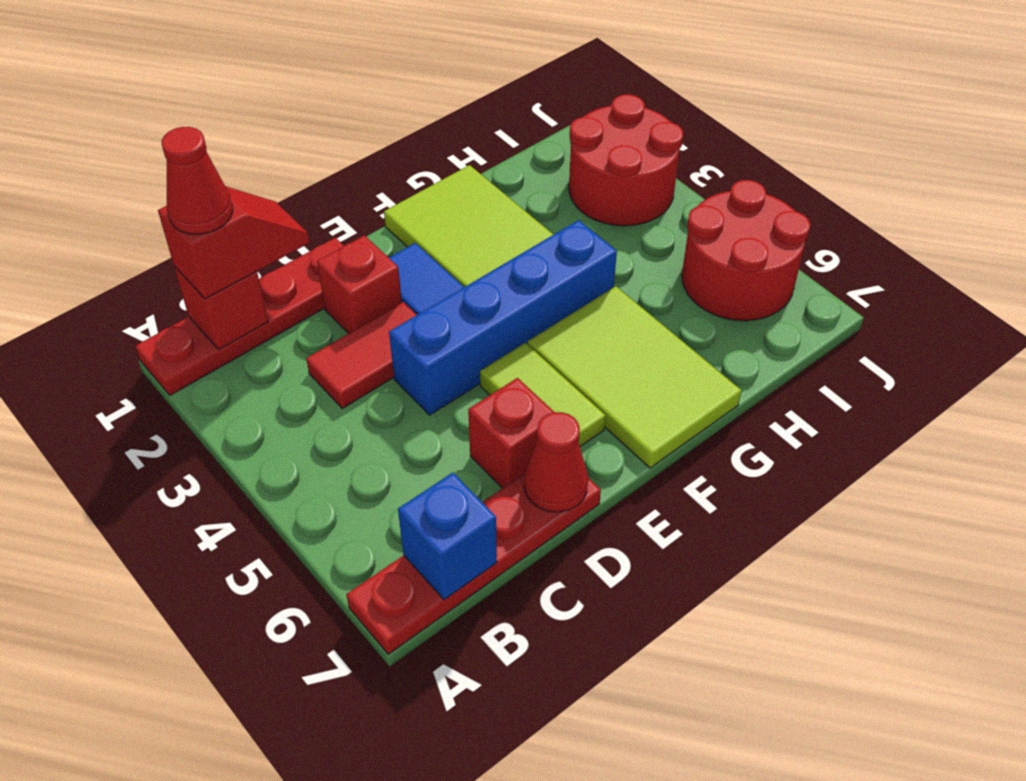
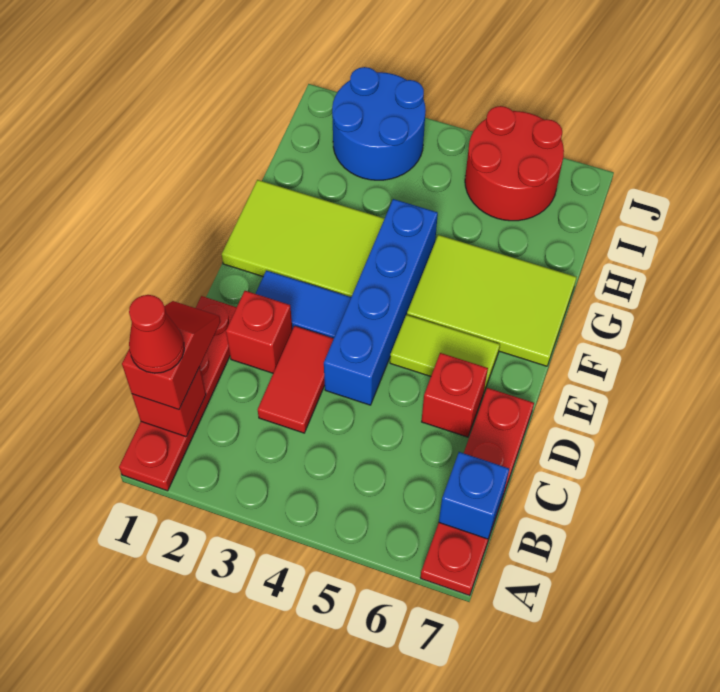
red 1x1 cone [524,412,588,512] -> none
red 2x2 round brick [569,94,683,226] -> blue 2x2 round brick [332,67,426,180]

